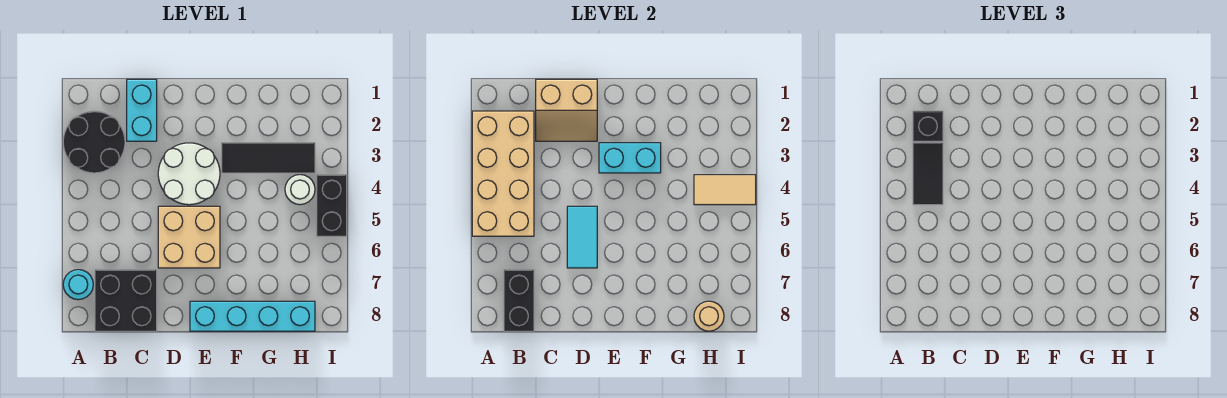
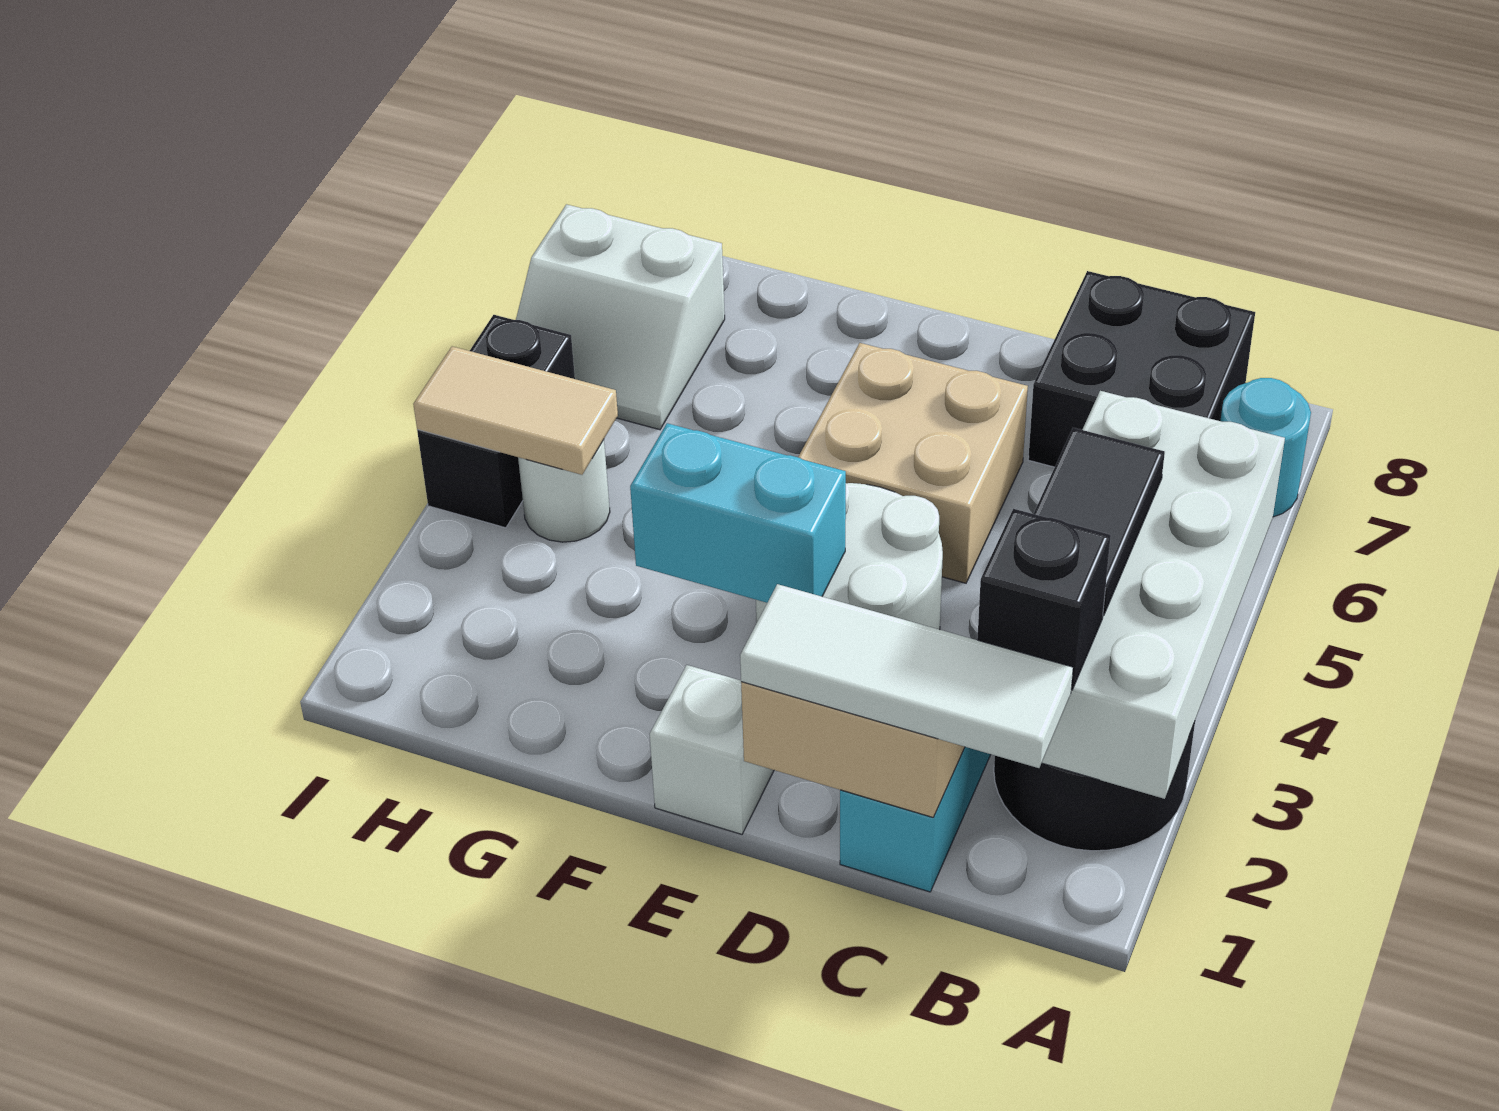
tan 2x4 brick [472,111,534,236] -> white 2x4 brick [1042,391,1285,799]
none -> white 1x3 tile [740,584,1073,768]
black 1x2 brick [504,270,534,331] -> none
cyan 1x2 tile [567,206,597,268] -> none
none -> white 1x1 brick [650,665,774,834]
cyan 1x4 brick [190,301,315,331] -> none
black 1x3 tile [222,143,315,173] -> none
none -> white 2x2 slope [516,204,725,430]
tan 1x1 round brick [694,301,724,331] -> none

